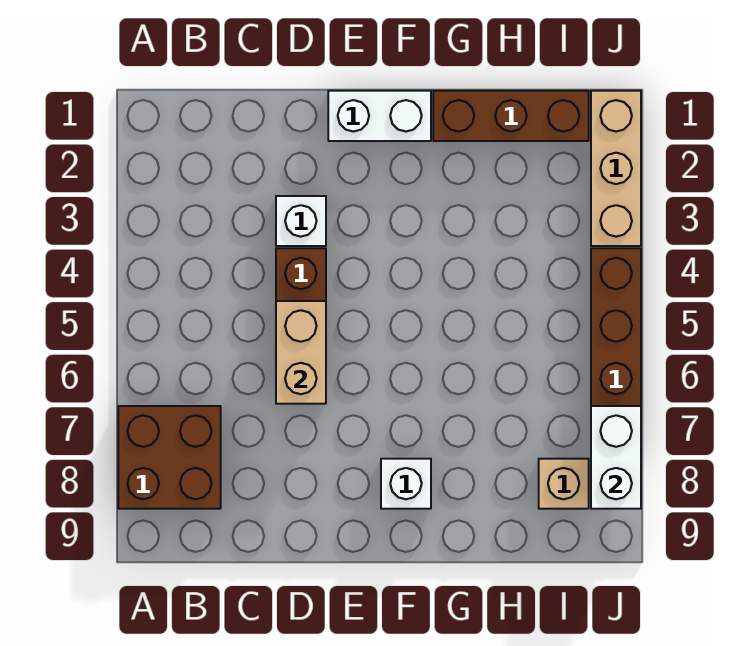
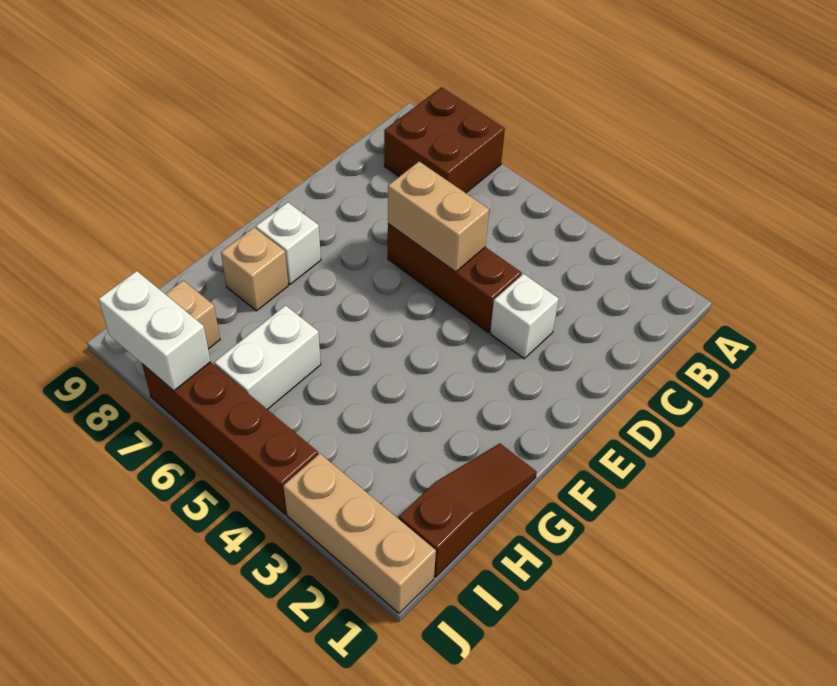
white 1x2 brick [328,91,431,141] -> white 1x2 brick moved to [214,305,321,409]
brown 1x3 brick [433,91,589,141] -> brown 1x3 slope [399,443,537,577]
none -> tan 1x1 brick [221,228,288,311]

